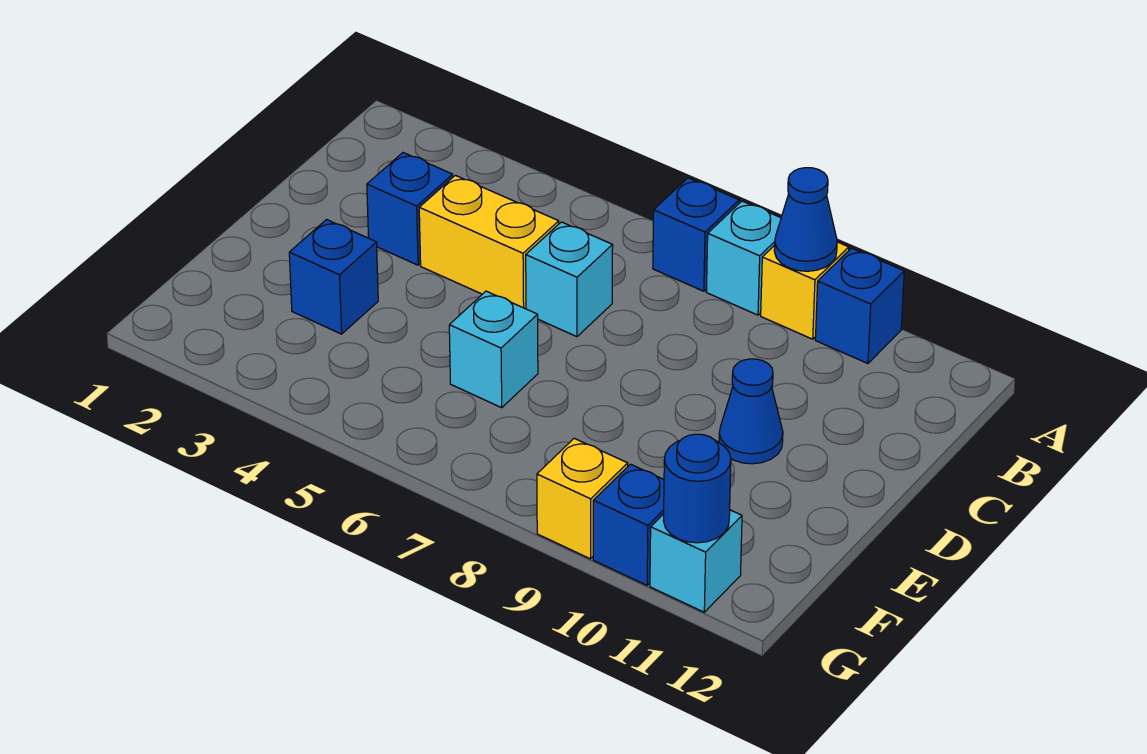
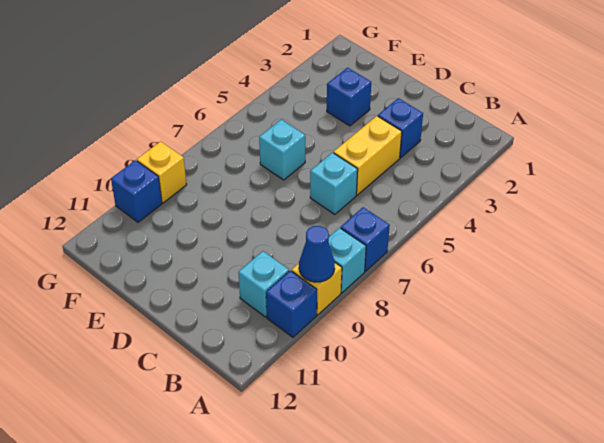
blue 1x1 cone [719,359,783,464] -> none
cyan 1x1 brick [650,510,742,612] -> cyan 1x1 brick moved to [239,251,289,317]
blue 1x1 round brick [663,434,731,543] -> none

